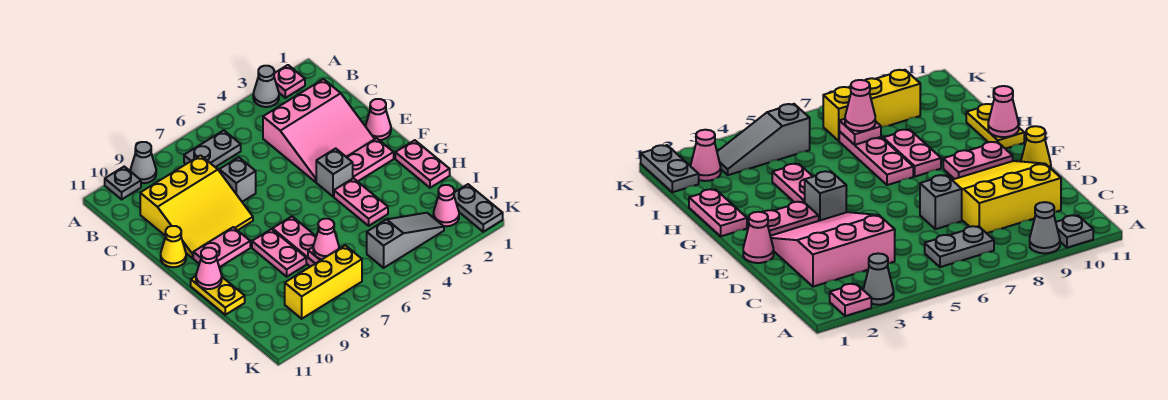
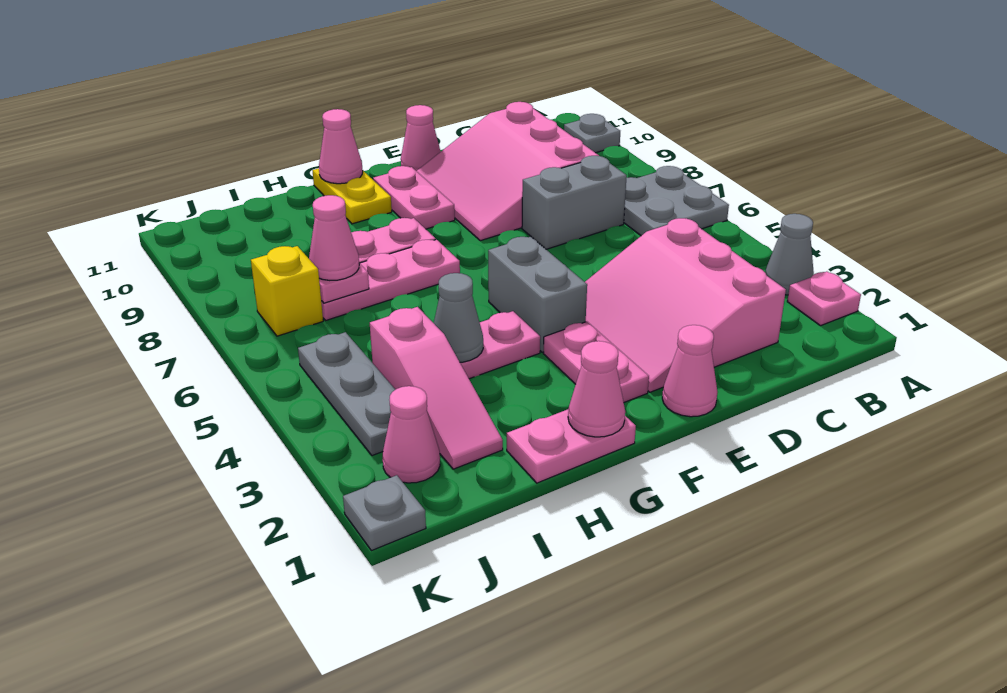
grey 1x1 cone [131,142,156,183] -> grey 1x1 cone moved to [434,273,483,362]
grey 1x2 plate [184,130,241,167] -> grey 2x2 plate [624,166,729,236]
yellow 3x3 slope [140,155,253,258] -> pink 3x3 slope [417,102,599,241]
grey 1x1 brick [219,157,256,202] -> grey 1x2 brick [522,156,627,249]
yellow 1x1 cone [161,226,186,267] -> pink 1x1 cone [401,105,441,171]
grey 1x1 brick [316,148,353,197] -> grey 1x2 brick [488,237,587,352]
none -> pink 1x1 cone [568,341,625,437]
yellow 1x2 plate [191,276,245,315] -> yellow 1x2 plate turned to [312,168,392,224]
none -> pink 1x3 slope [370,307,503,469]
grey 1x2 plate [454,184,503,232] -> grey 1x1 plate [343,475,426,551]
grey 1x3 slope [367,213,444,268] -> grey 1x3 plate [298,332,395,456]
yellow 1x3 brick [285,245,362,319] -> yellow 1x1 brick [251,246,323,336]

